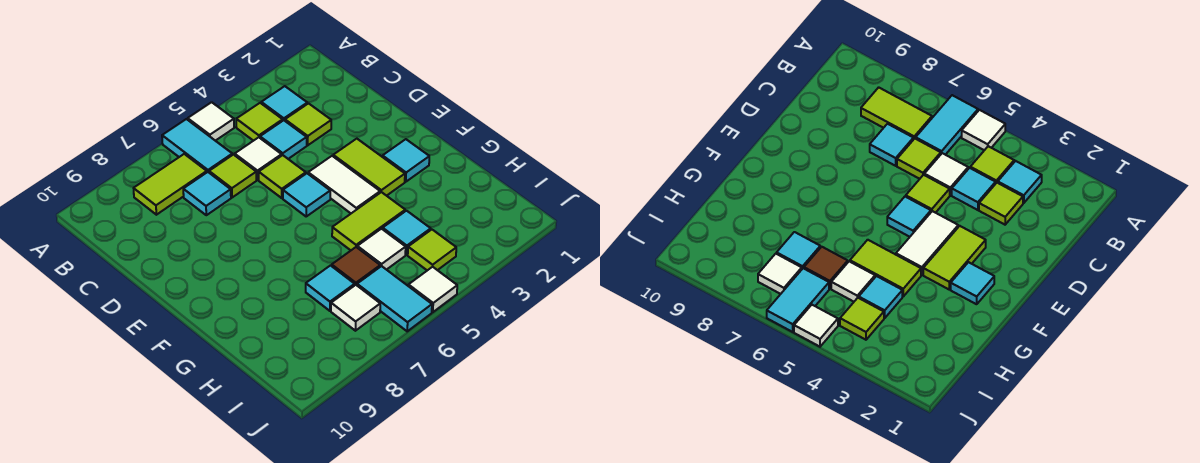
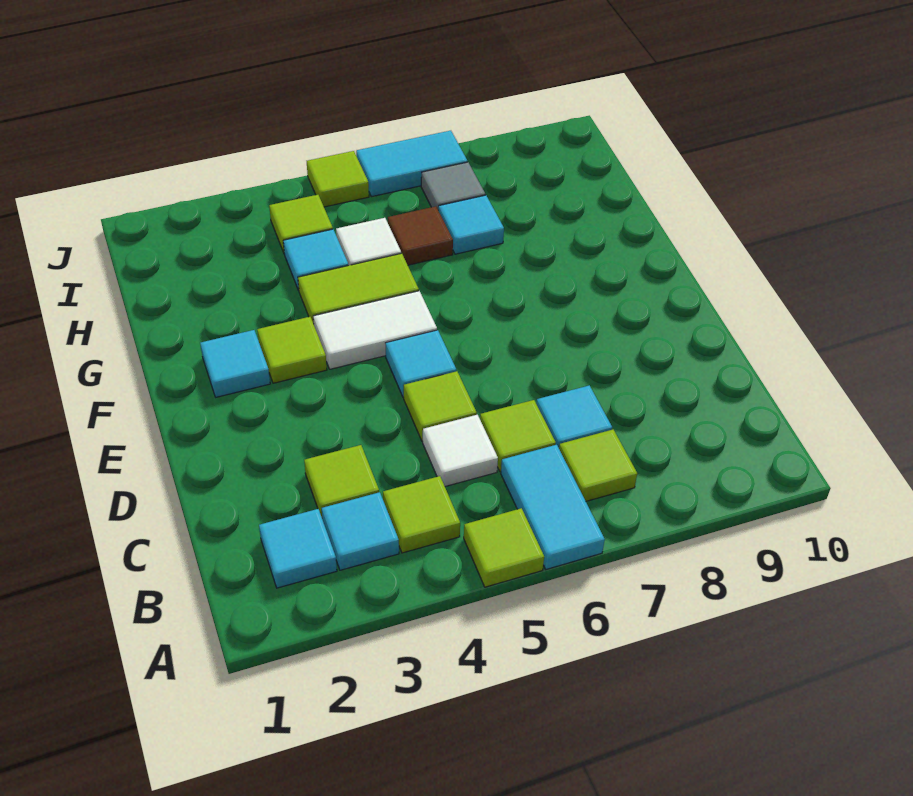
white 1x1 tile [188,102,234,141] -> lime 1x1 tile [464,508,544,587]
lime 1x2 tile [134,154,207,215] -> lime 1x1 tile [559,430,637,501]
cyan 1x1 tile [260,120,307,159] -> cyan 1x1 tile moved to [259,509,337,588]
lime 1x2 tile [333,139,405,196] -> lime 1x1 tile [257,317,327,383]
white 1x2 tile [308,156,380,213] -> white 1x2 tile turned to [313,291,437,369]
cyan 1x2 tile [357,266,432,331] -> cyan 1x2 tile turned to [356,131,467,197]
white 1x1 tile [331,285,380,331] -> grey 1x1 tile [421,162,485,210]
white 1x1 tile [408,267,457,312] -> lime 1x1 tile [307,151,369,207]

